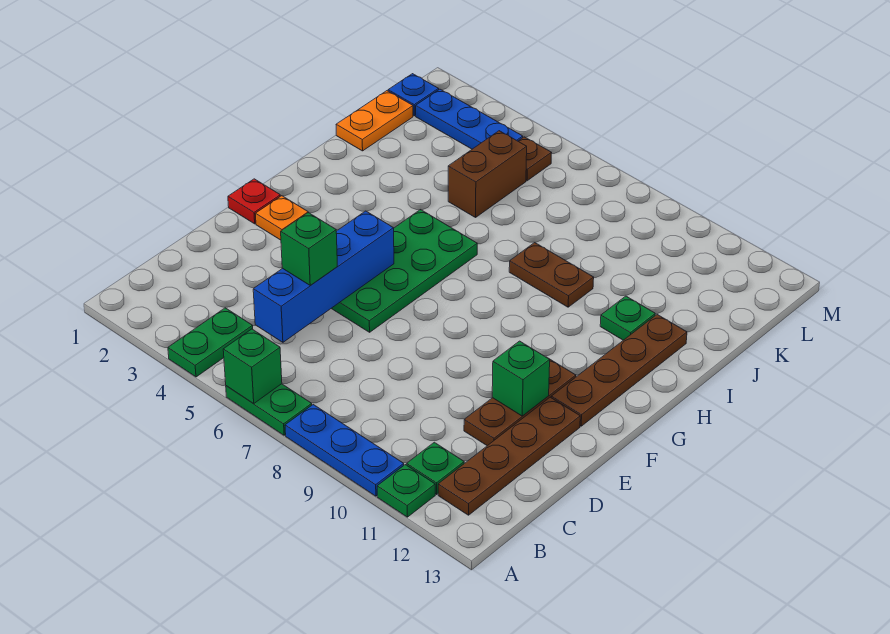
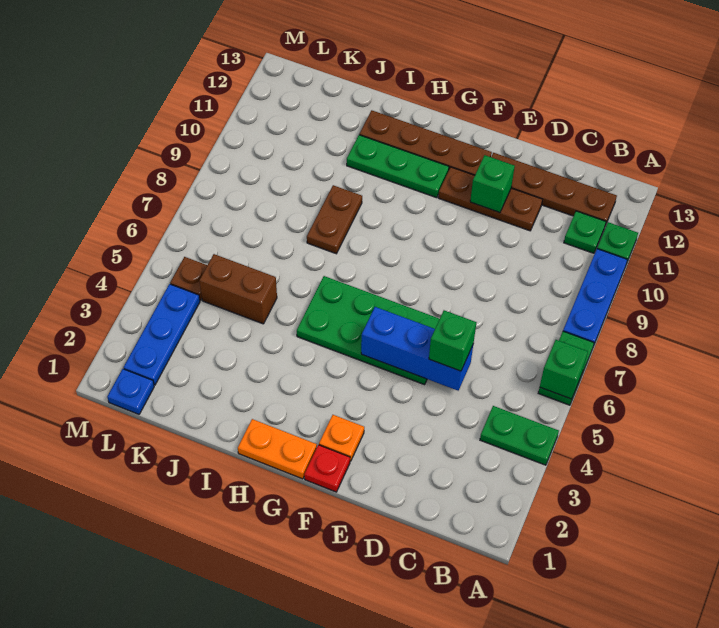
blue 1x4 brick [253,211,394,342] -> blue 1x3 brick [361,307,473,391]
green 1x1 plate [600,296,655,340] -> green 1x3 plate [347,135,449,198]
orange 1x2 plate [336,91,413,151] -> orange 1x2 plate moved to [238,419,317,479]

